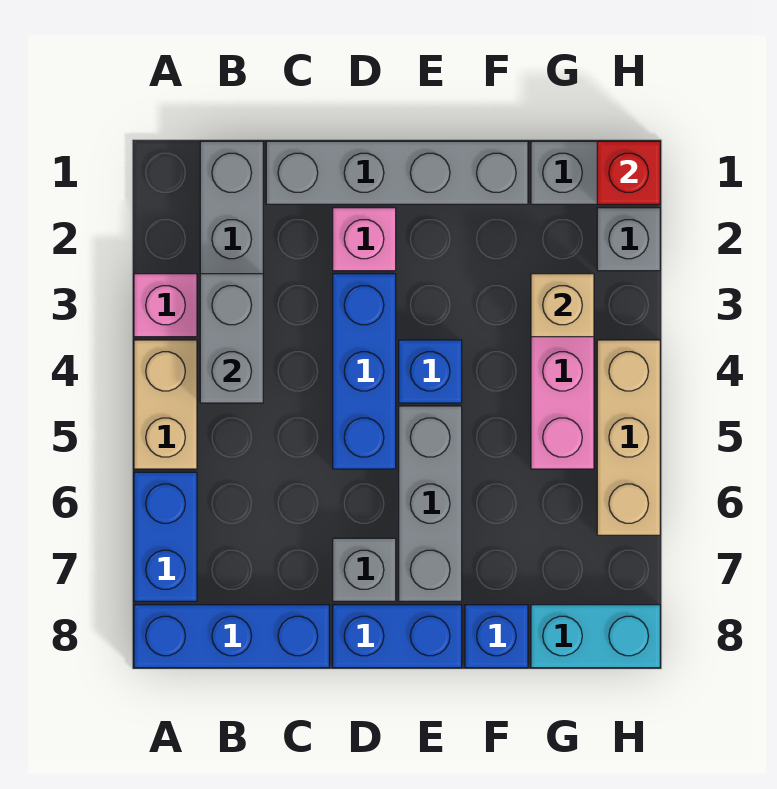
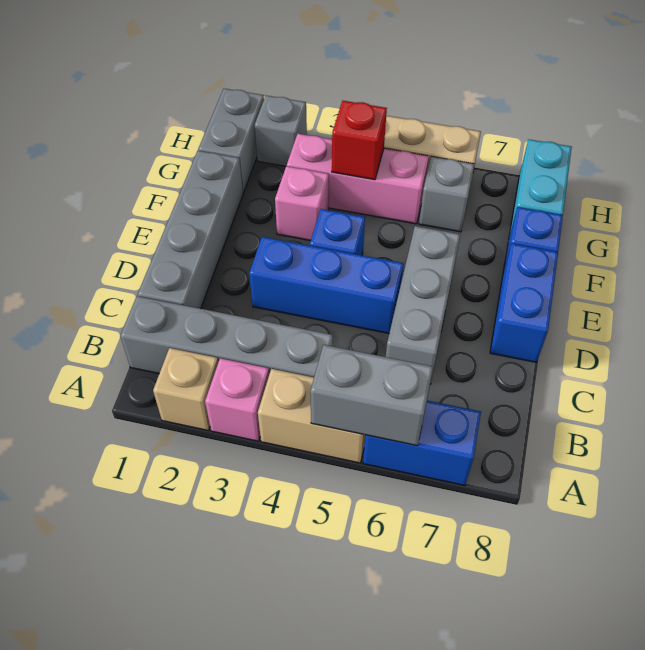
blue 1x3 brick [134,605,329,668] -> none
grey 1x2 brick [200,274,263,403] -> grey 1x2 brick moved to [310,345,433,446]
pink 1x1 brick [333,208,396,271] -> pink 1x1 brick moved to [275,166,329,241]
grey 1x1 brick [333,538,396,601] -> grey 1x1 brick moved to [419,157,474,232]
grey 1x3 brick [399,406,462,601] -> grey 1x3 brick turned to [386,226,460,384]
tan 1x1 brick [531,274,594,337] -> tan 1x1 brick moved to [153,348,218,431]
red 1x1 brick [597,141,660,204] -> red 1x1 brick moved to [332,101,387,180]

